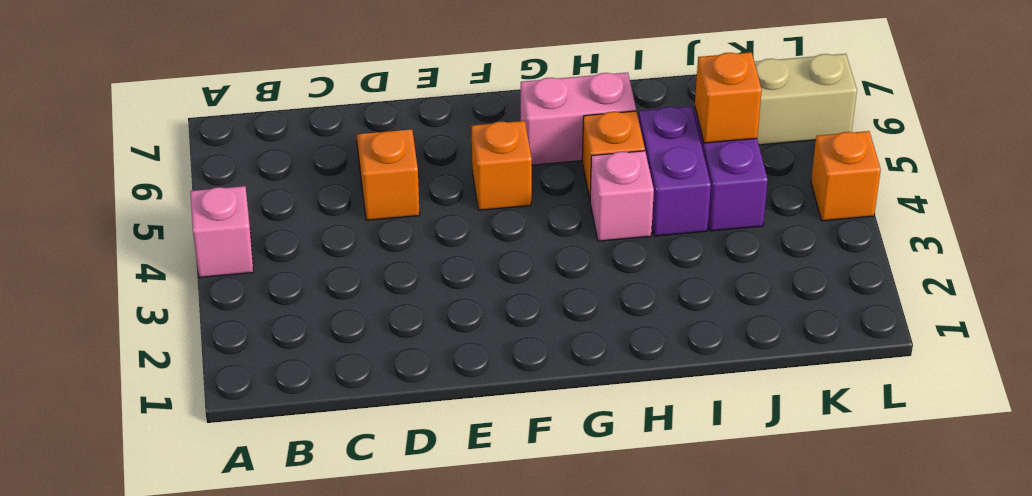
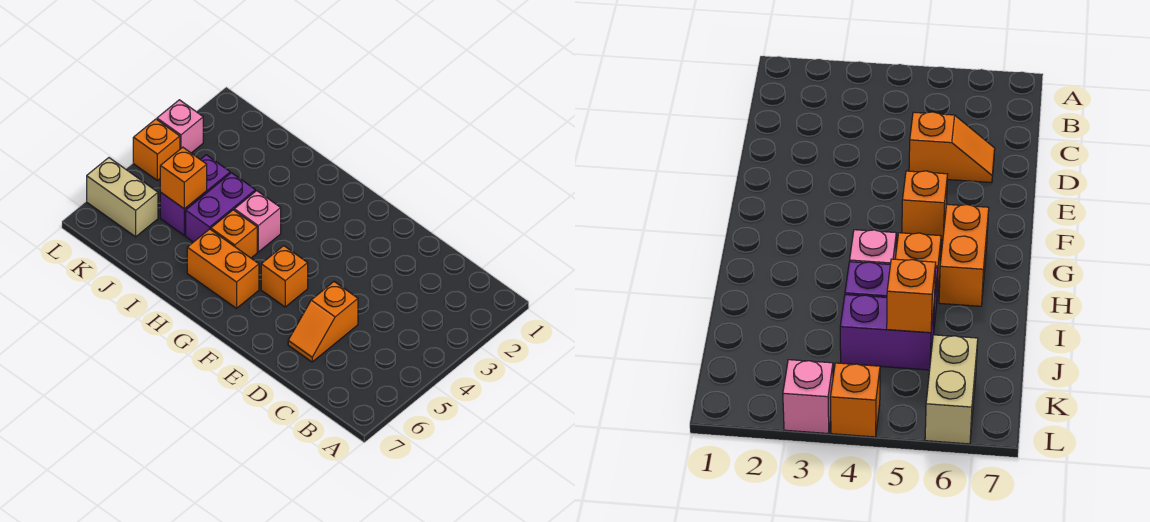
pink 1x1 brick [191,186,254,277] -> pink 1x1 brick moved to [157,100,203,153]
pink 1x2 brick [521,72,636,165] -> orange 1x2 brick [187,229,259,308]

